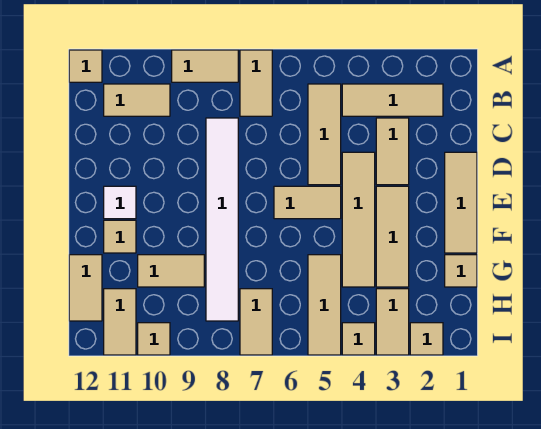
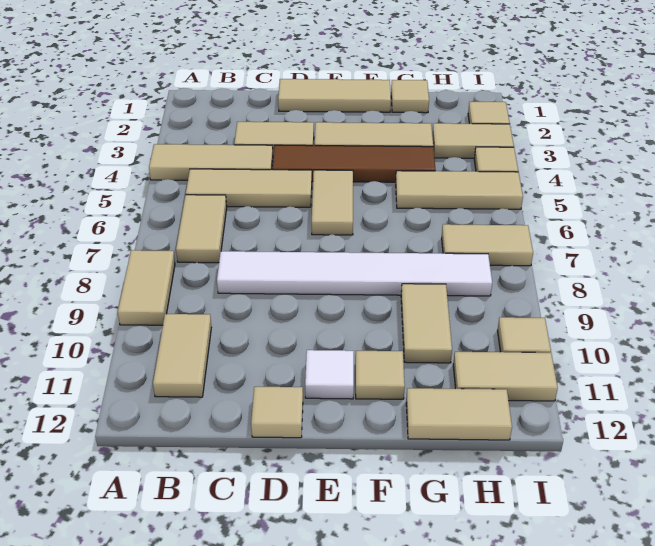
tan 1x2 tile [240,50,272,116] -> tan 1x2 tile turned to [176,195,227,263]
tan 1x1 tile [69,50,102,82] -> tan 1x1 tile moved to [251,387,303,438]
tan 1x3 tile [342,84,443,116] -> tan 1x3 tile turned to [149,144,273,180]
tan 1x4 tile [342,152,375,287] -> brown 1x4 tile [272,145,436,182]

